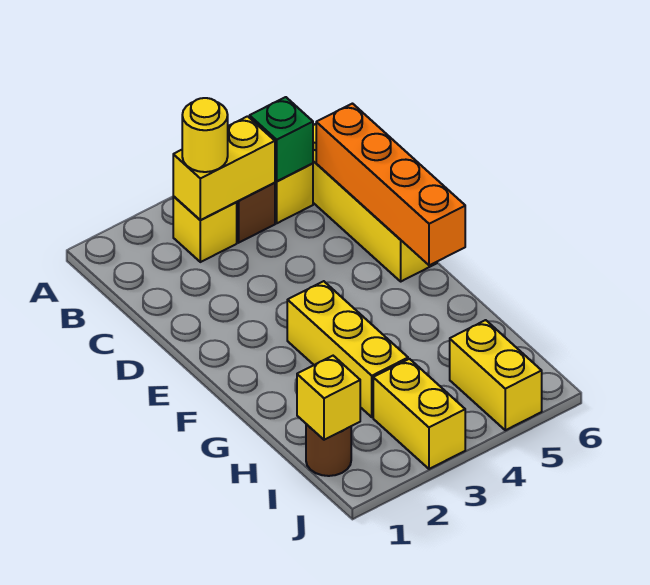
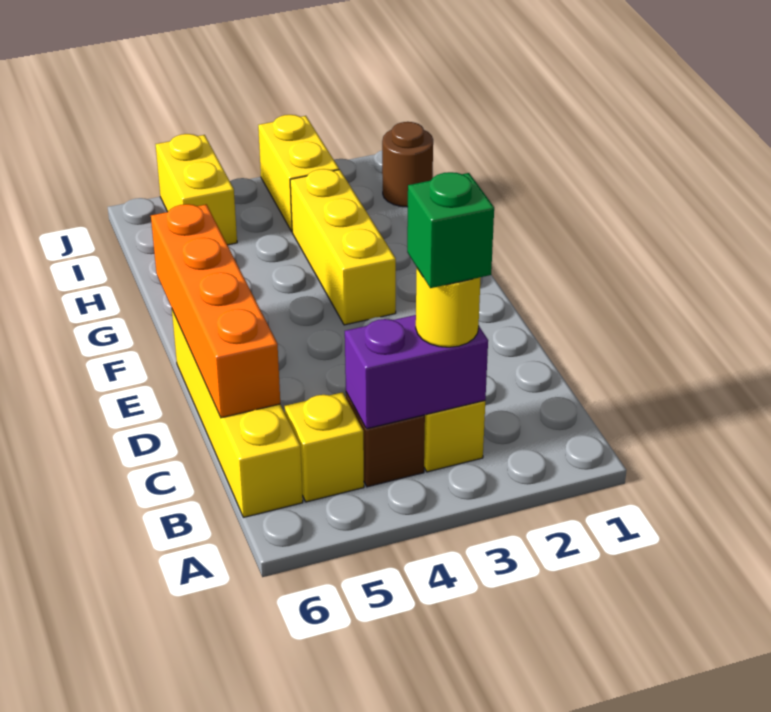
yellow 1x2 brick [173,116,275,220] -> purple 1x2 brick [345,315,488,429]
green 1x1 brick [250,97,313,181] -> green 1x1 brick moved to [407,172,494,288]
yellow 1x1 brick [297,356,360,440] -> none

